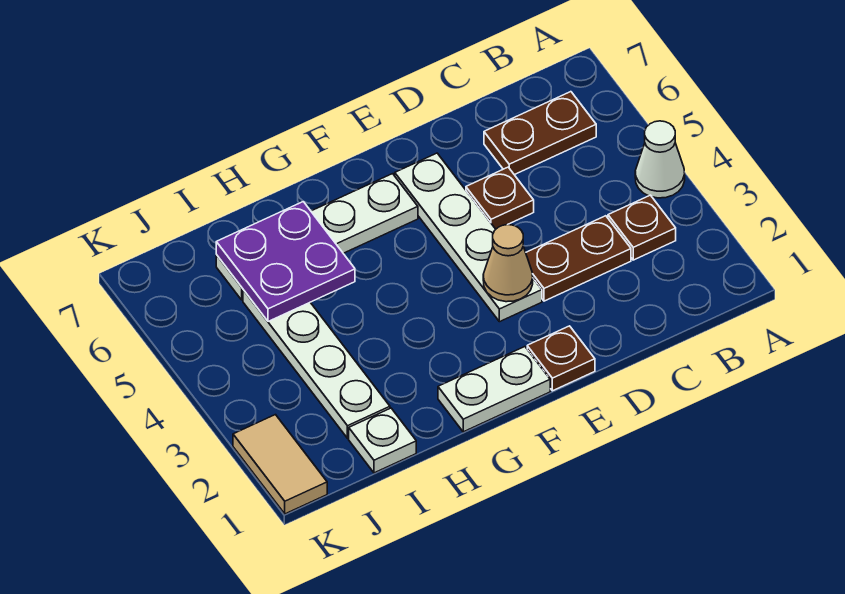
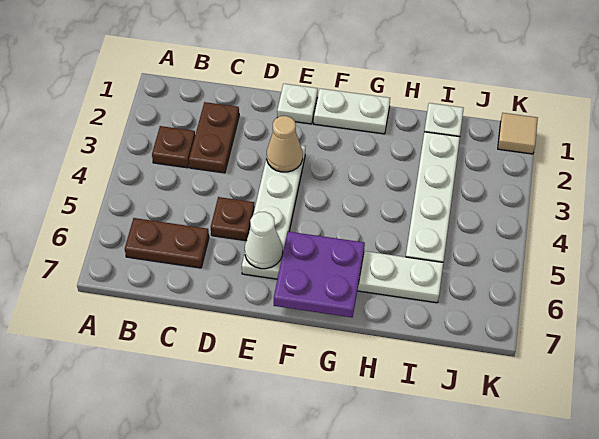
white 1x1 cone [635,121,685,198] -> white 1x1 cone moved to [245,212,283,269]
brown 1x2 plate [526,216,631,301] -> brown 1x2 plate turned to [189,102,239,173]
brown 1x1 plate [527,326,595,391] -> white 1x1 plate [277,84,318,124]
purple 2x2 plate [216,202,355,321] -> purple 2x2 plate moved to [274,232,365,318]
tan 1x2 tile [233,415,327,514] -> tan 1x1 tile [498,113,538,154]

